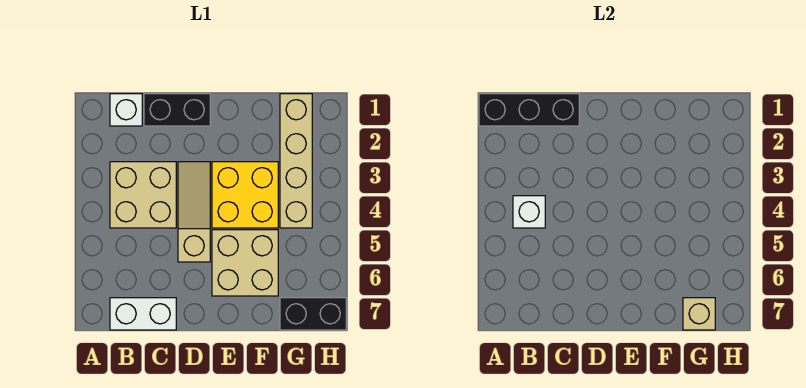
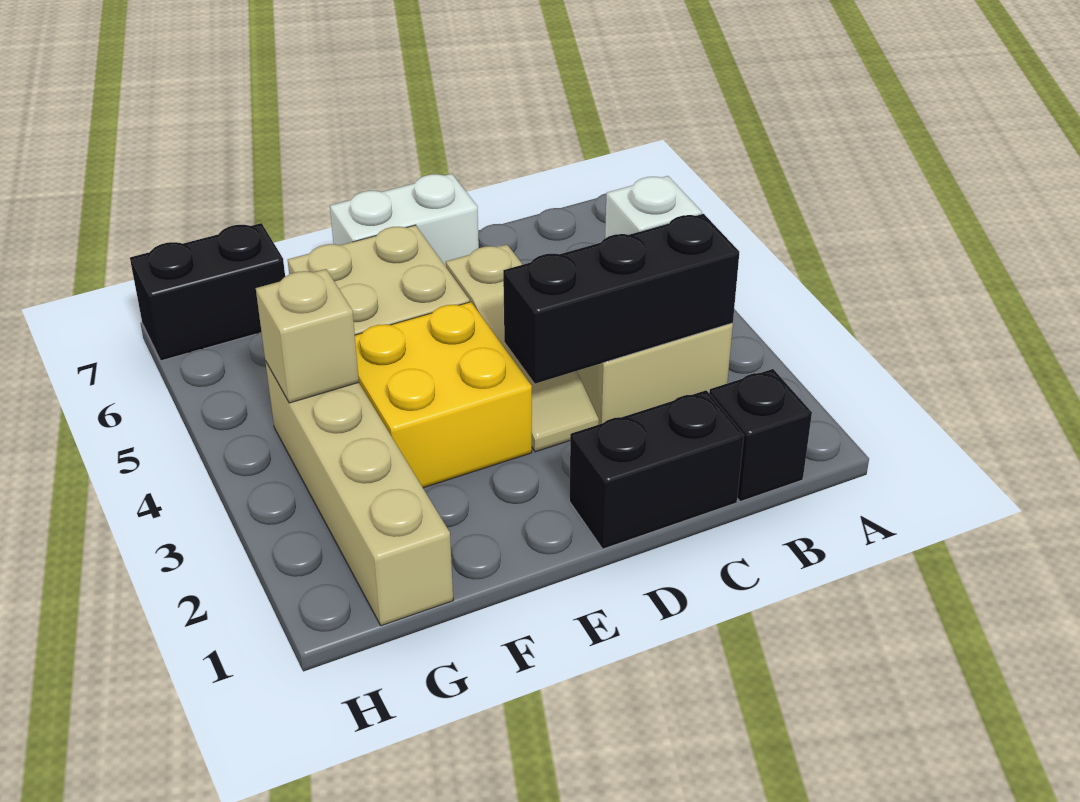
black 1x3 brick [479,94,579,126] -> black 1x3 brick moved to [503,214,739,384]
white 1x1 brick [110,94,142,126] -> black 1x1 brick [709,369,812,502]
white 1x2 brick [110,298,176,330] -> white 1x2 brick moved to [330,174,479,266]
tan 1x1 brick [683,298,715,330] -> tan 1x1 brick moved to [256,269,359,403]

